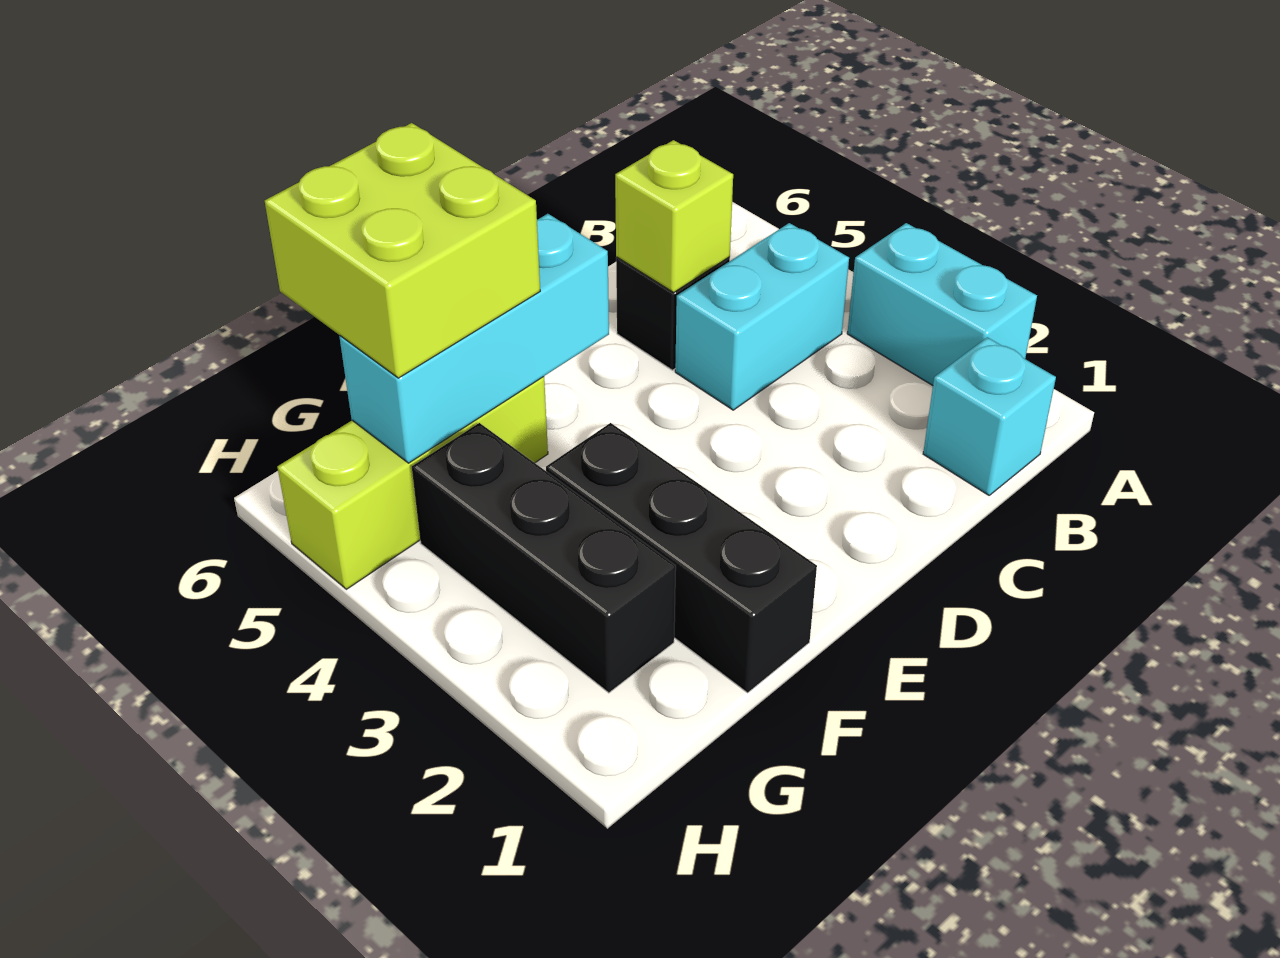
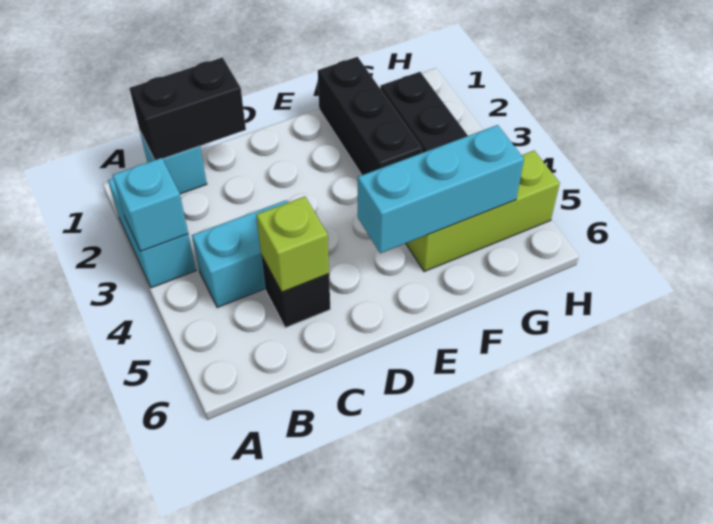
none -> cyan 1x1 brick [112,158,188,251]
none -> black 1x2 brick [130,57,246,160]
lime 2x2 brick [265,123,540,378] -> none

